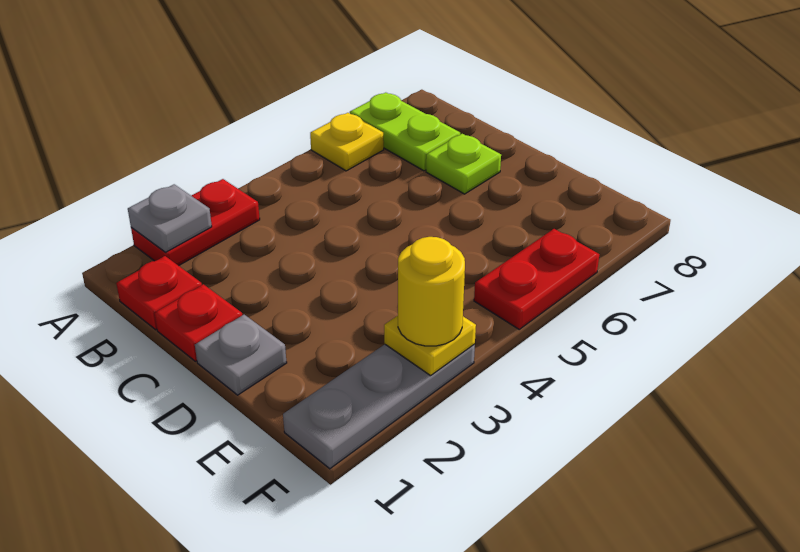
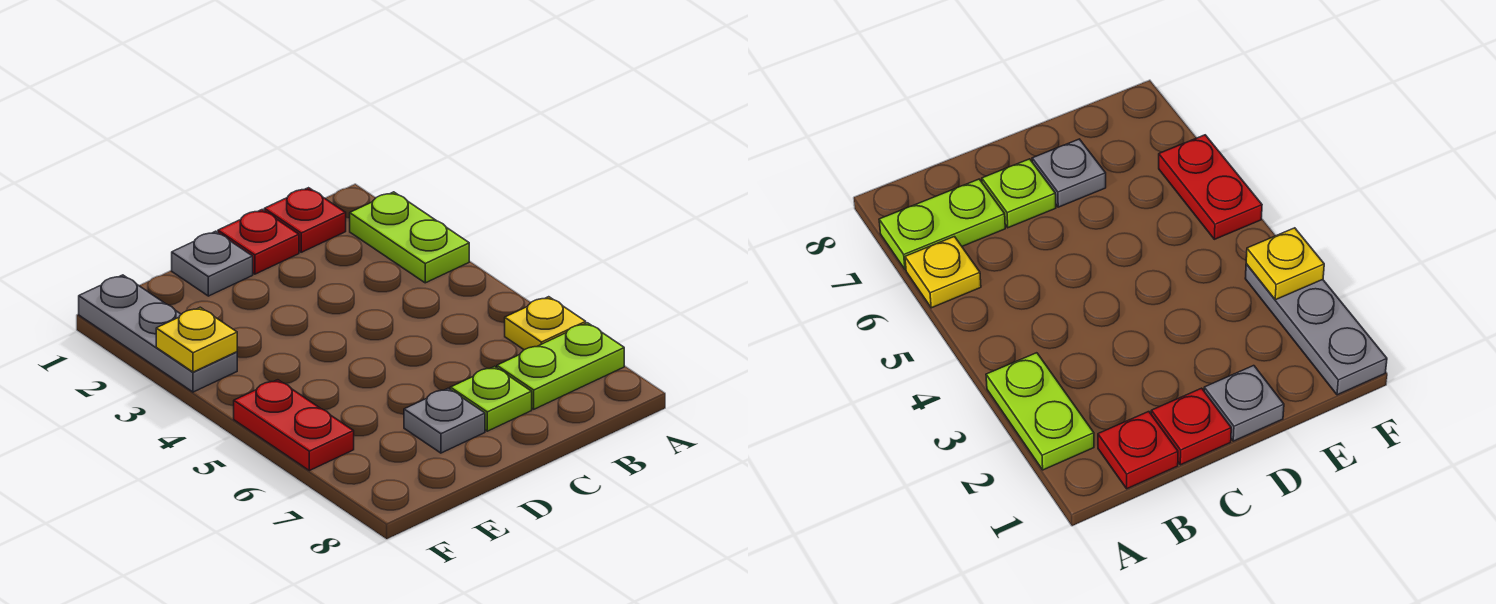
red 1x2 plate [131,179,260,266] -> lime 1x2 plate [350,192,469,283]
grey 1x1 plate [128,184,212,252] -> grey 1x1 plate moved to [404,388,485,453]
yellow 1x1 round brick [398,237,465,346] -> none

